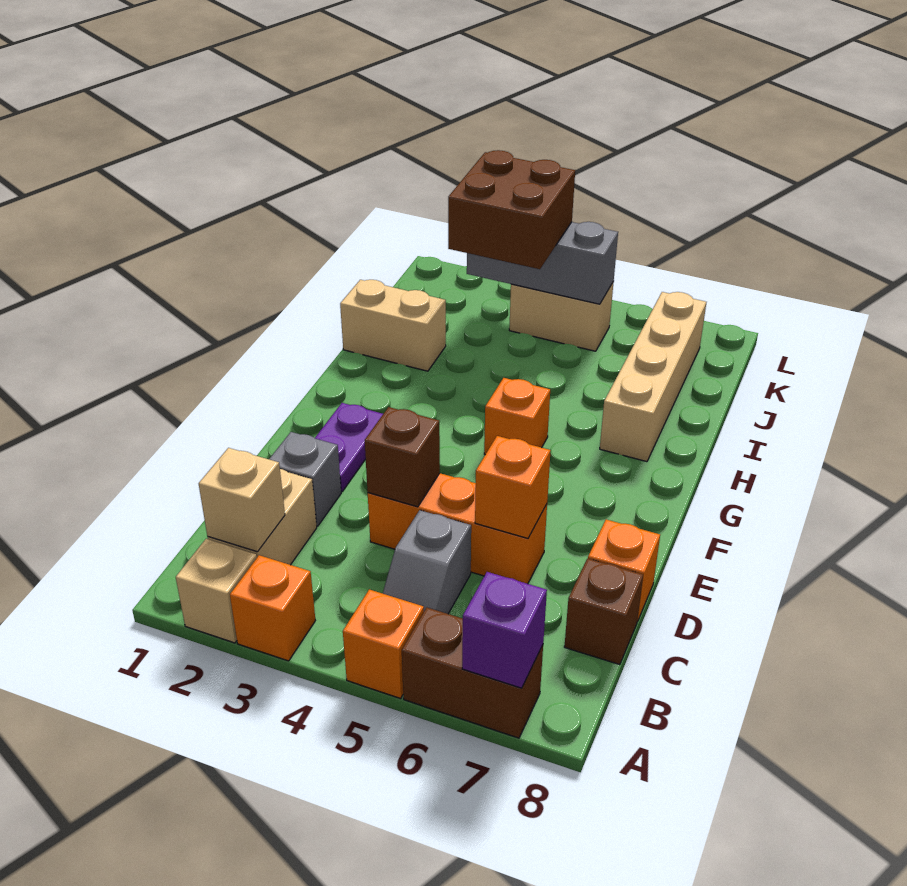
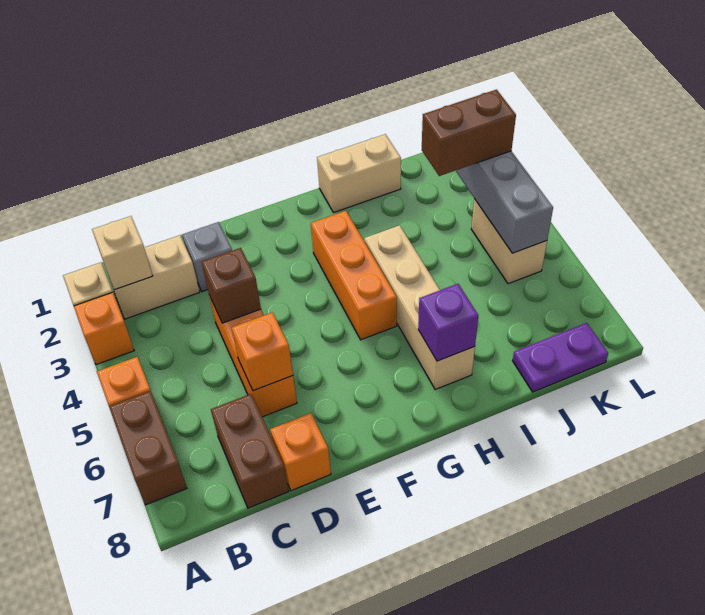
purple 1x1 brick [462,572,547,688] -> purple 1x1 brick moved to [418,284,478,361]
grey 1x2 slope [383,510,471,614] -> none
brown 1x1 brick [564,559,643,665] -> brown 1x2 brick [211,394,289,508]
purple 1x2 plate [315,403,383,492] -> purple 1x2 plate moved to [513,323,608,392]
orange 1x1 brick [484,378,550,455] -> orange 1x3 brick [311,211,397,340]
tan 1x4 brick [600,292,706,462] -> tan 1x4 brick turned to [364,225,475,389]
tan 1x2 brick [340,280,446,371] -> tan 1x2 brick turned to [317,134,401,213]
brown 2x2 brick [448,150,575,269] -> brown 1x2 brick [422,90,516,176]

